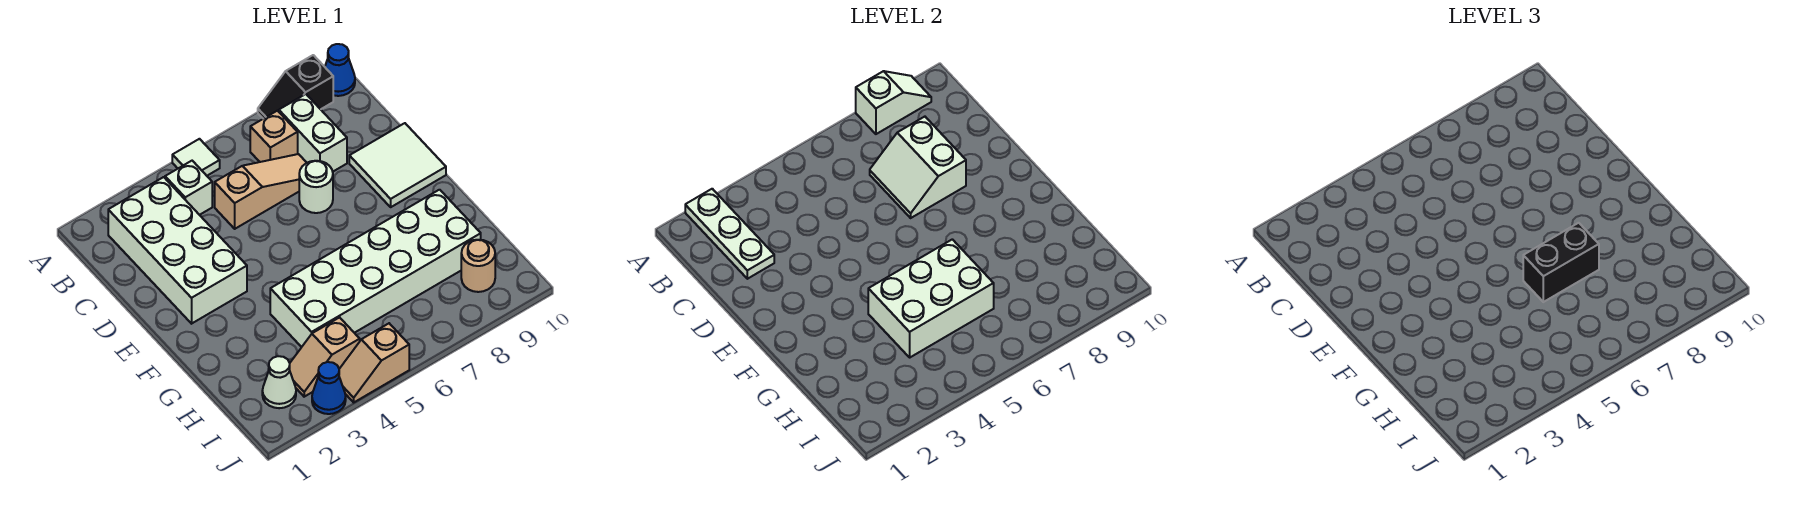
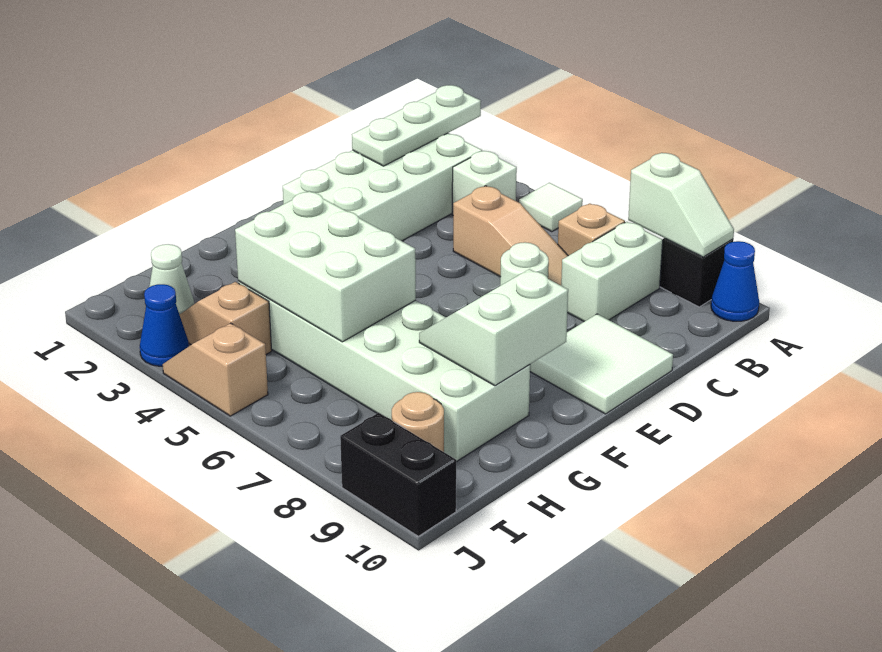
white 2x2 slope [870,117,966,218] -> white 2x2 slope moved to [419,269,568,386]
black 1x2 brick [1523,223,1599,302] -> black 1x2 brick moved to [340,413,456,536]

